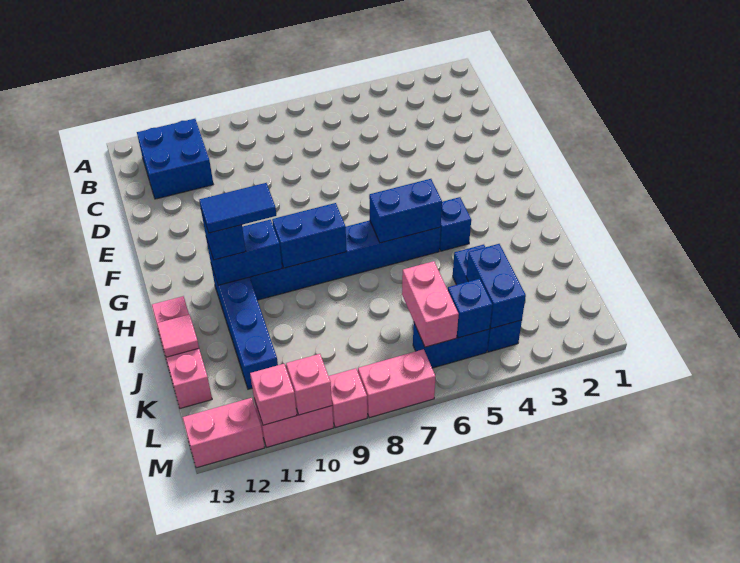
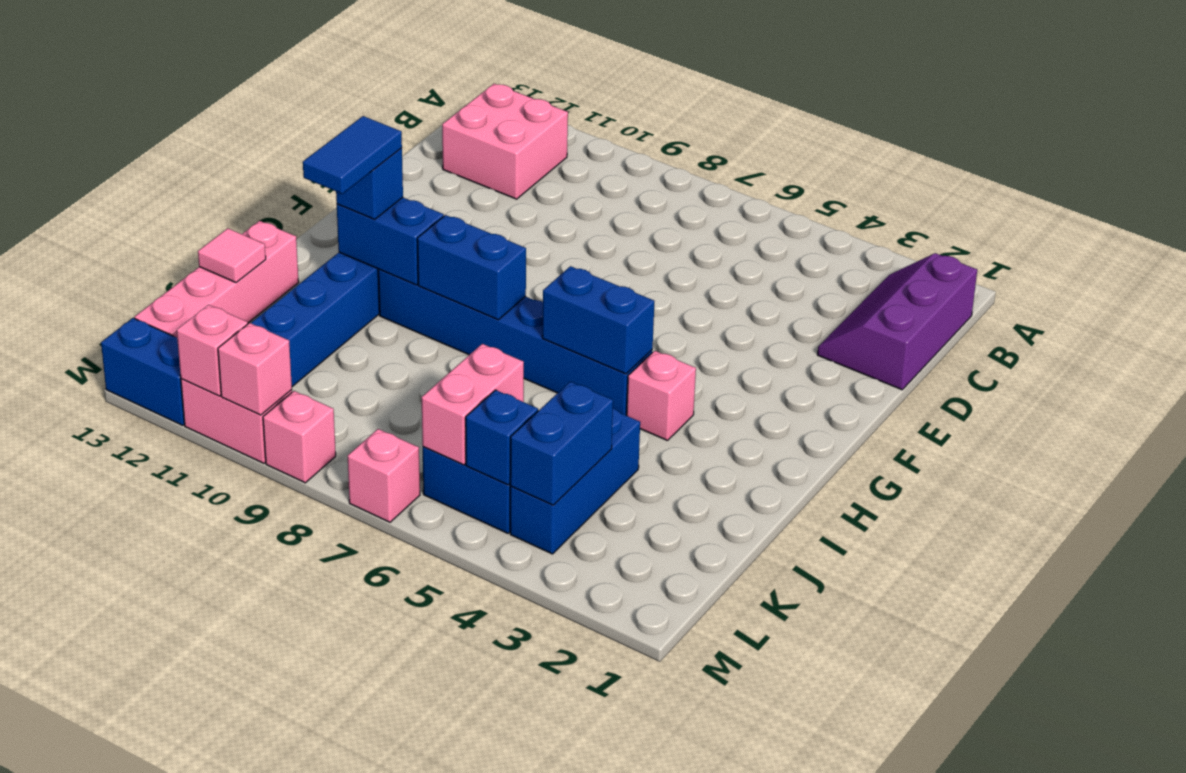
none -> purple 2x3 slope [817,253,977,390]
blue 2x2 brick [137,119,213,199] -> pink 2x2 brick [442,84,568,199]
blue 1x1 brick [439,197,471,251] -> pink 1x1 brick [627,351,696,441]
blue 1x2 tile [199,183,276,233] -> blue 1x2 tile turned to [303,116,402,194]
pink 1x3 brick [152,296,212,408] -> pink 1x4 brick [134,221,299,338]
pink 1x2 brick [358,349,436,418] -> pink 1x1 brick [348,429,420,522]
pink 1x2 brick [183,398,265,468] -> blue 1x2 brick [101,318,185,425]

